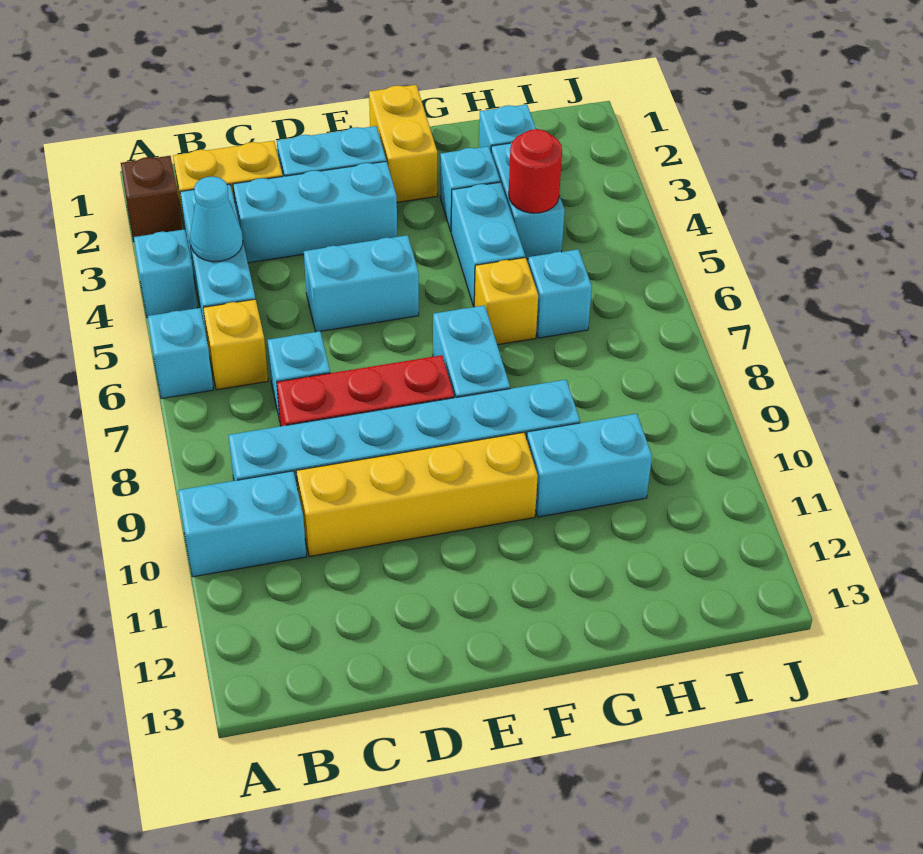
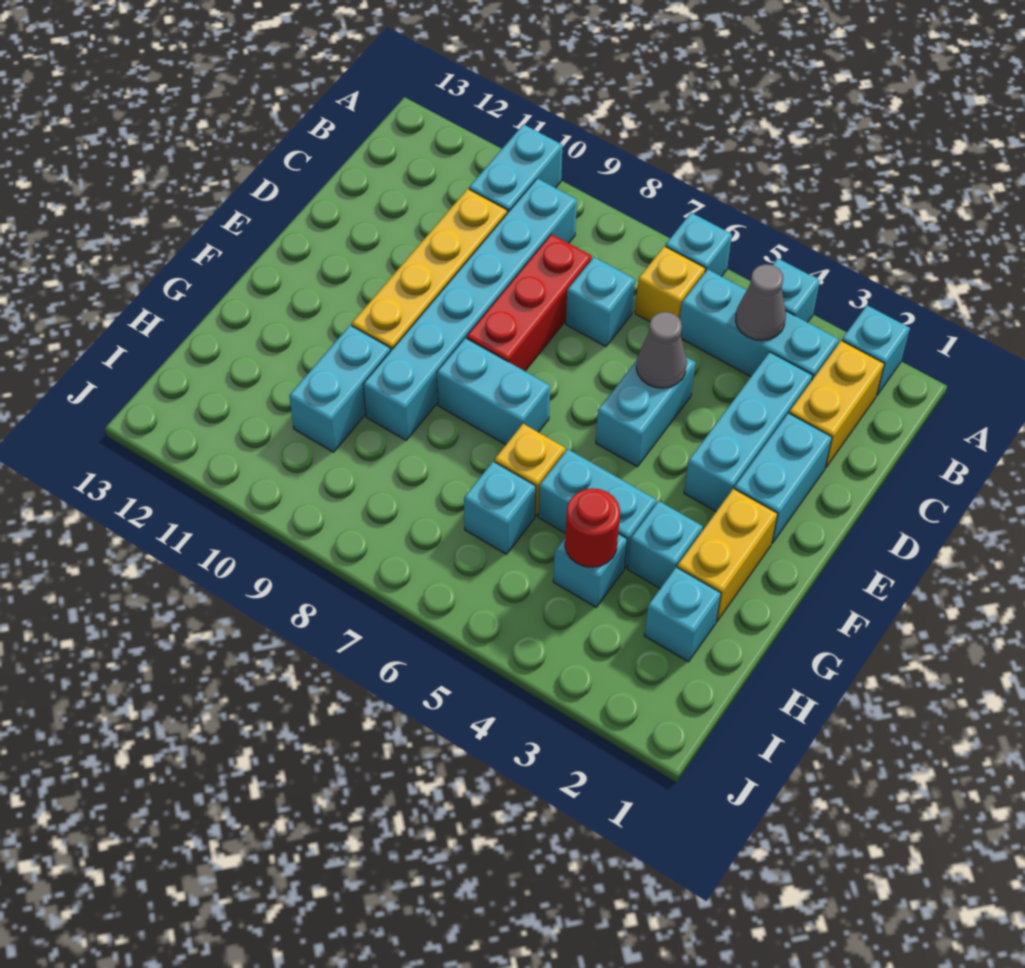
brown 1x1 brick [121,156,182,241] -> cyan 1x1 brick [842,305,910,396]
cyan 1x1 cone [190,176,243,262] -> grey 1x1 cone [736,264,786,341]
none -> grey 1x1 cone [636,312,687,388]
yellow 1x2 brick [369,85,437,202] -> yellow 1x2 brick turned to [677,489,778,621]
cyan 1x2 brick [491,143,565,259] -> cyan 1x1 brick [553,534,627,607]

